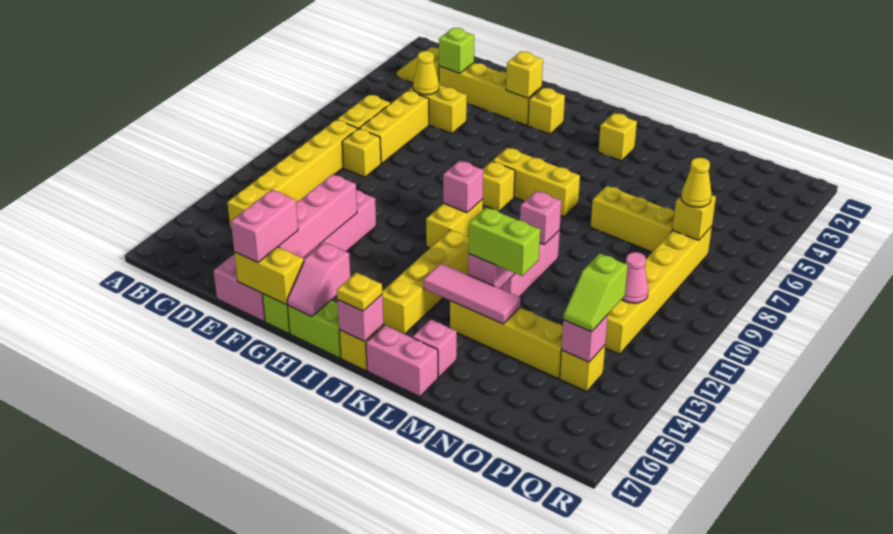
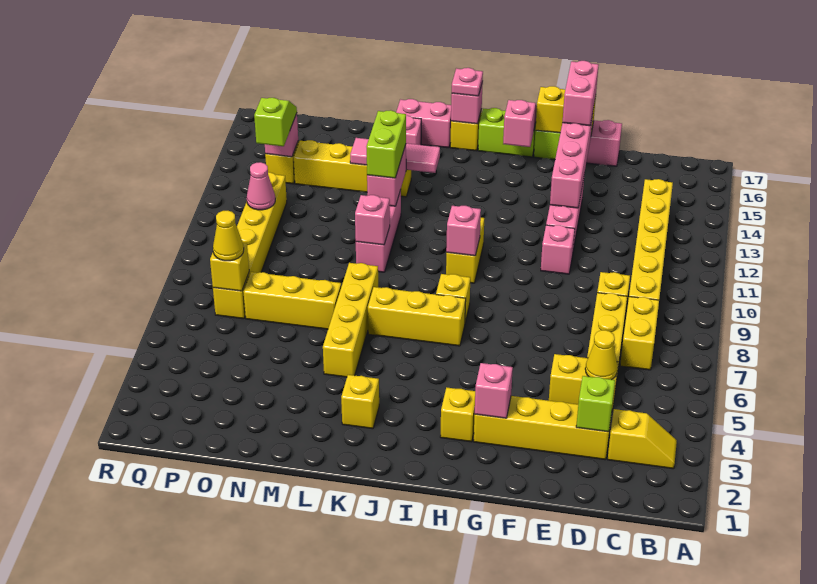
none -> pink 1x1 brick [541,225,575,274]
yellow 1x1 brick [506,52,543,98] -> pink 1x1 brick [475,363,513,418]
yellow 1x4 brick [382,230,469,334] -> yellow 1x4 brick moved to [323,263,378,377]
yellow 1x1 plate [337,273,382,311] -> pink 1x1 plate [452,68,483,96]
lime 1x2 brick [469,207,540,276] -> lime 1x2 brick turned to [366,110,406,178]

